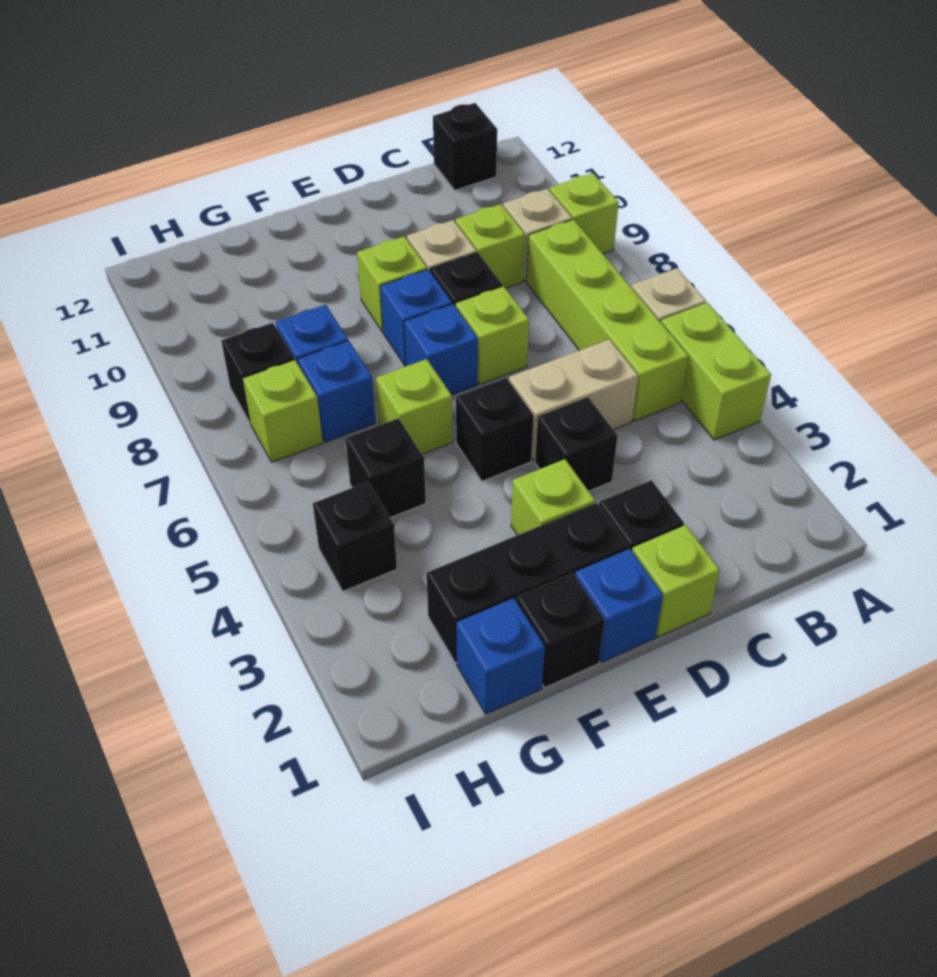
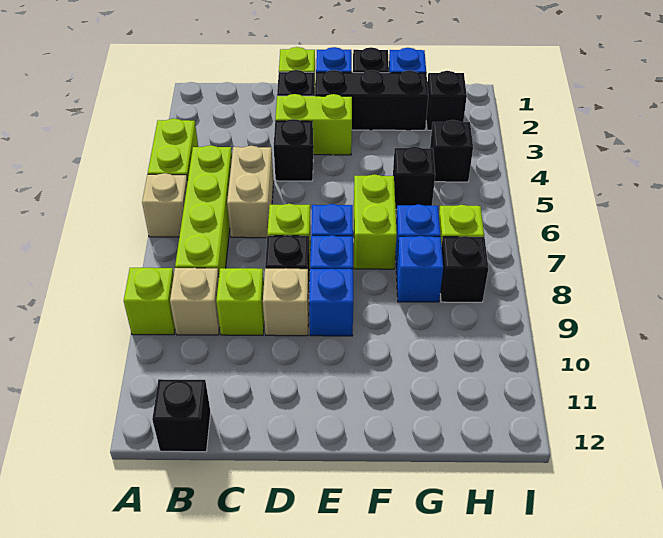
tan 1x2 brick [509,339,638,461] -> tan 1x2 brick turned to [227,146,274,238]
lime 1x1 brick [511,459,595,535] -> lime 1x2 brick [275,94,352,155]
black 1x1 brick [456,378,534,481] -> black 1x1 brick moved to [426,71,467,130]
lime 1x1 brick [357,236,427,332] -> blue 1x1 brick [309,269,353,336]
lime 1x1 brick [376,359,453,454] -> lime 1x2 brick [354,174,397,269]

